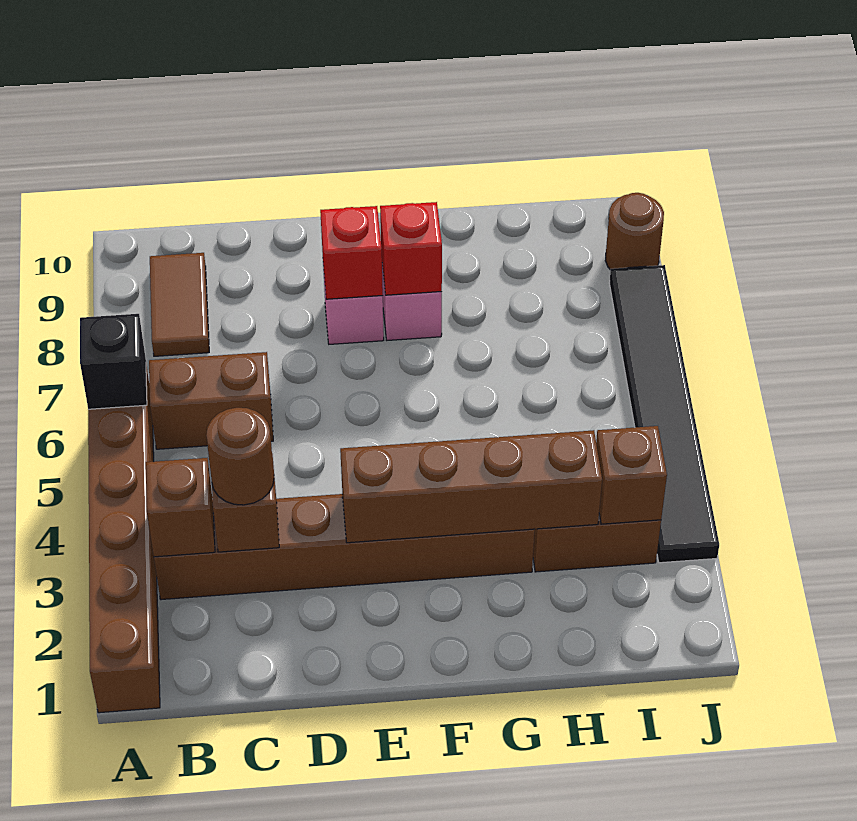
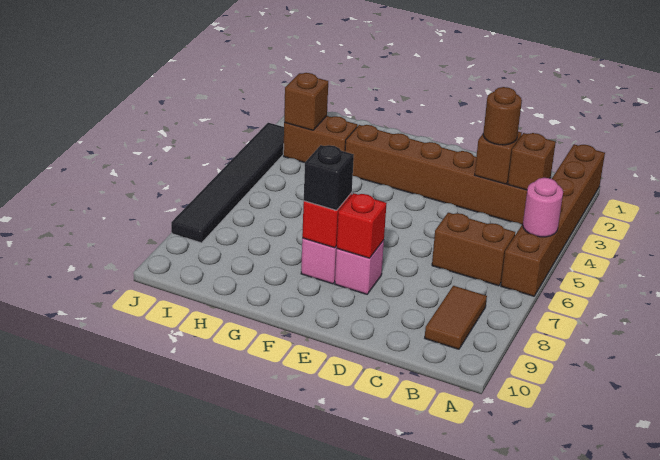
none -> pink 1x1 round brick [523,178,563,237]
black 1x1 brick [80,314,147,409] -> black 1x1 brick moved to [304,145,354,210]
brown 1x4 brick [340,430,602,543] -> none
brown 1x1 round brick [605,193,664,270] -> none

